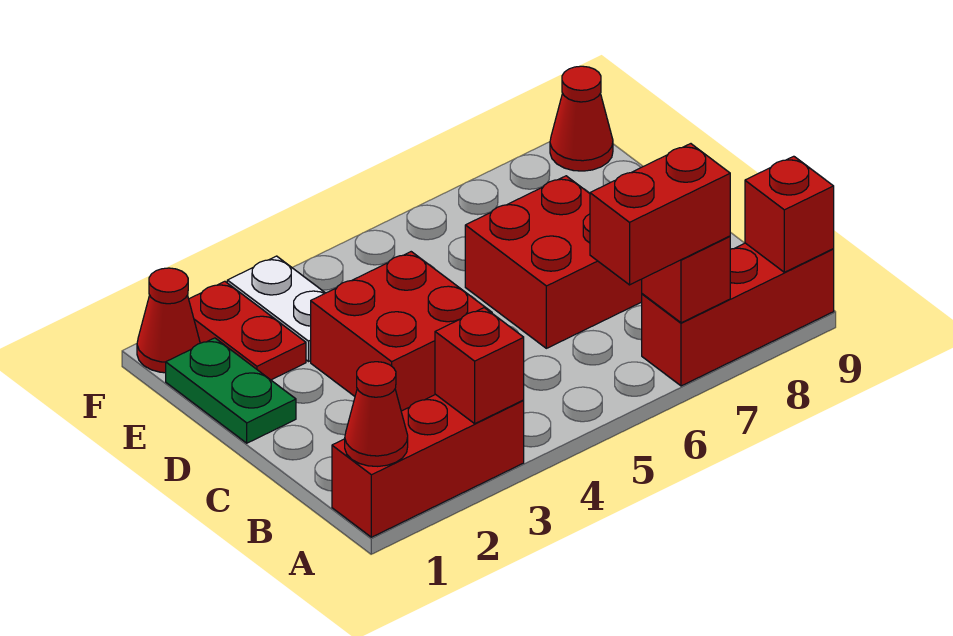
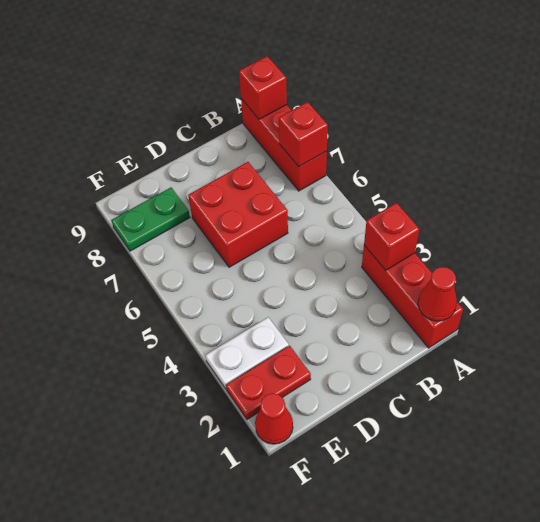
red 1x2 brick [590,144,730,285] -> none
red 2x2 brick [311,252,492,411] -> none
green 1x2 plate [166,338,296,443] -> green 1x2 plate moved to [111,187,190,251]
red 1x1 cone [550,66,613,171] -> none

